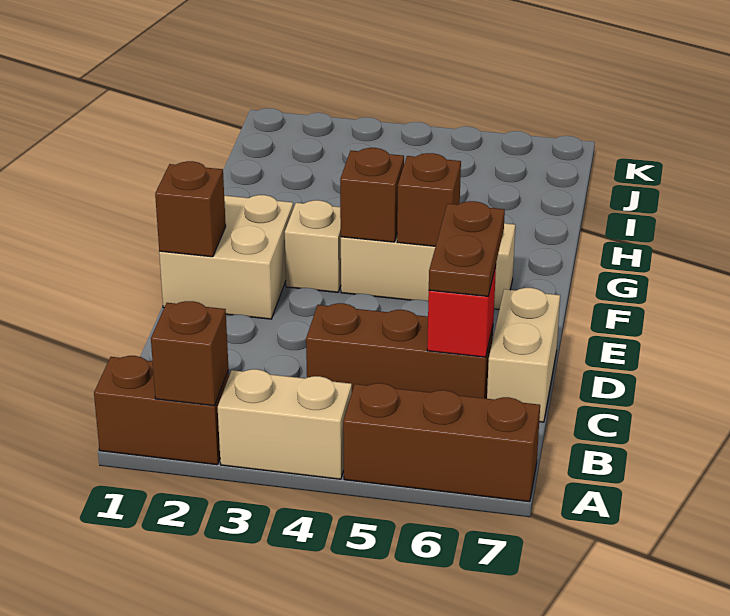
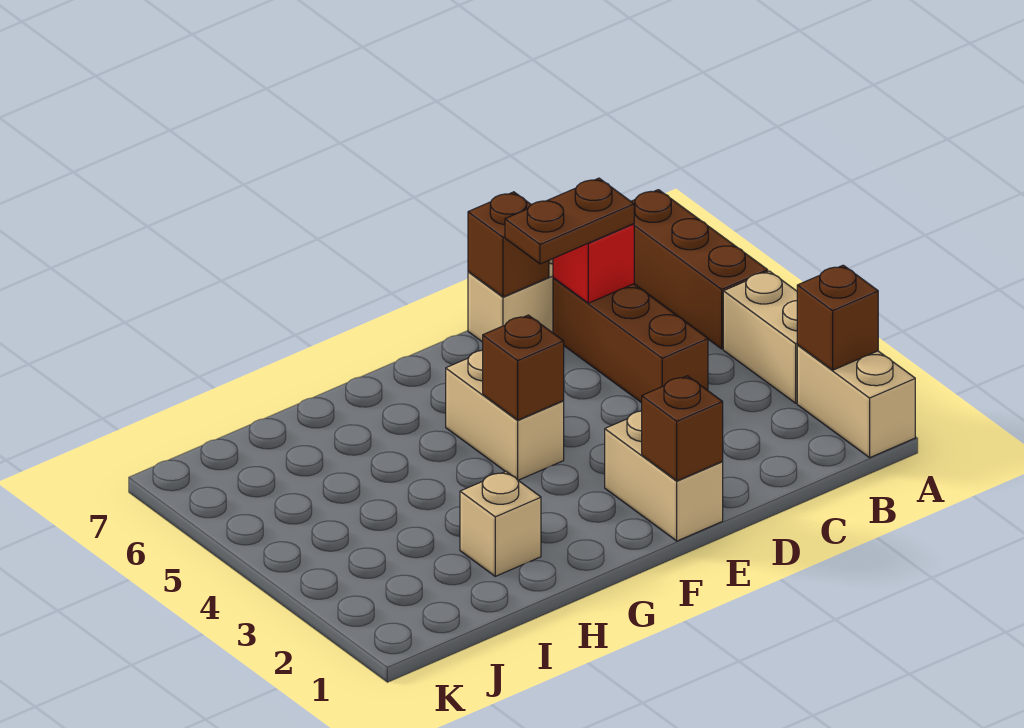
brown 1x2 brick [94,356,229,465] -> tan 1x2 brick [797,345,915,458]
tan 2x2 brick [159,195,293,319] -> tan 1x2 brick [605,411,723,541]
tan 1x1 brick [285,200,341,292] -> tan 1x1 brick moved to [460,471,541,576]
tan 1x3 brick [341,223,515,309] -> tan 1x2 brick [446,350,564,480]
brown 1x1 brick [397,153,461,246] -> brown 1x1 brick moved to [468,192,549,297]

